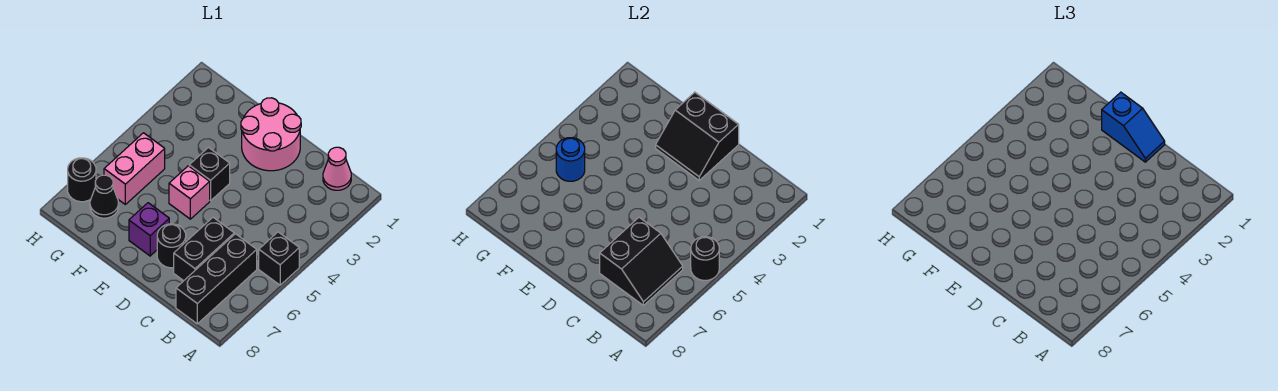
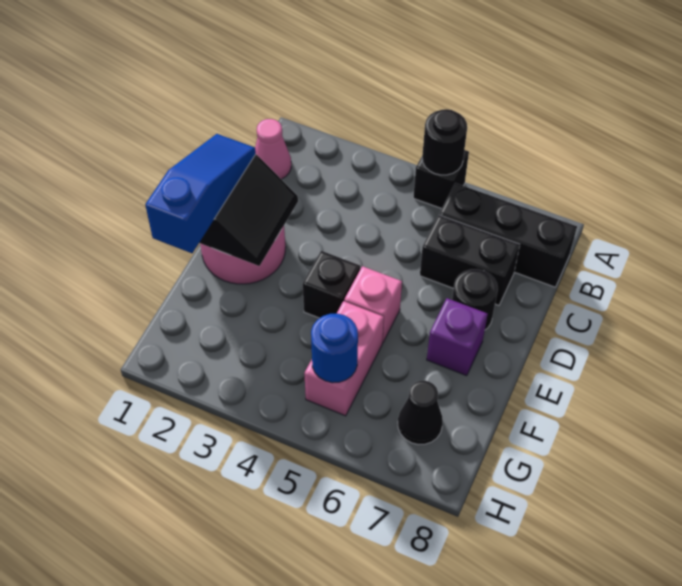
black 2x2 slope [600,217,683,305] -> none
blue 1x2 slope [1102,92,1165,162] -> blue 1x3 slope [145,134,256,253]
pink 1x2 brick [104,133,165,204] -> pink 1x2 brick turned to [304,301,384,416]
black 1x1 round brick [68,158,96,202] -> none

